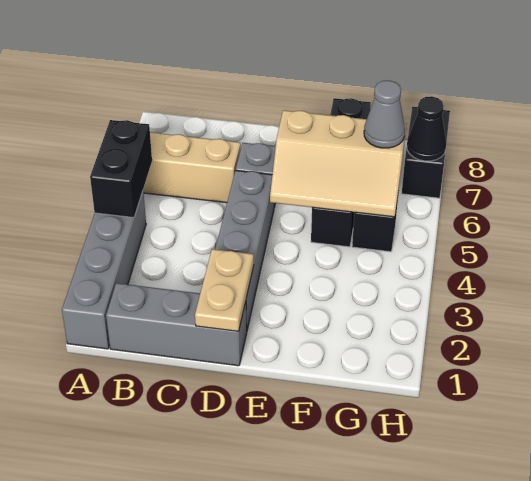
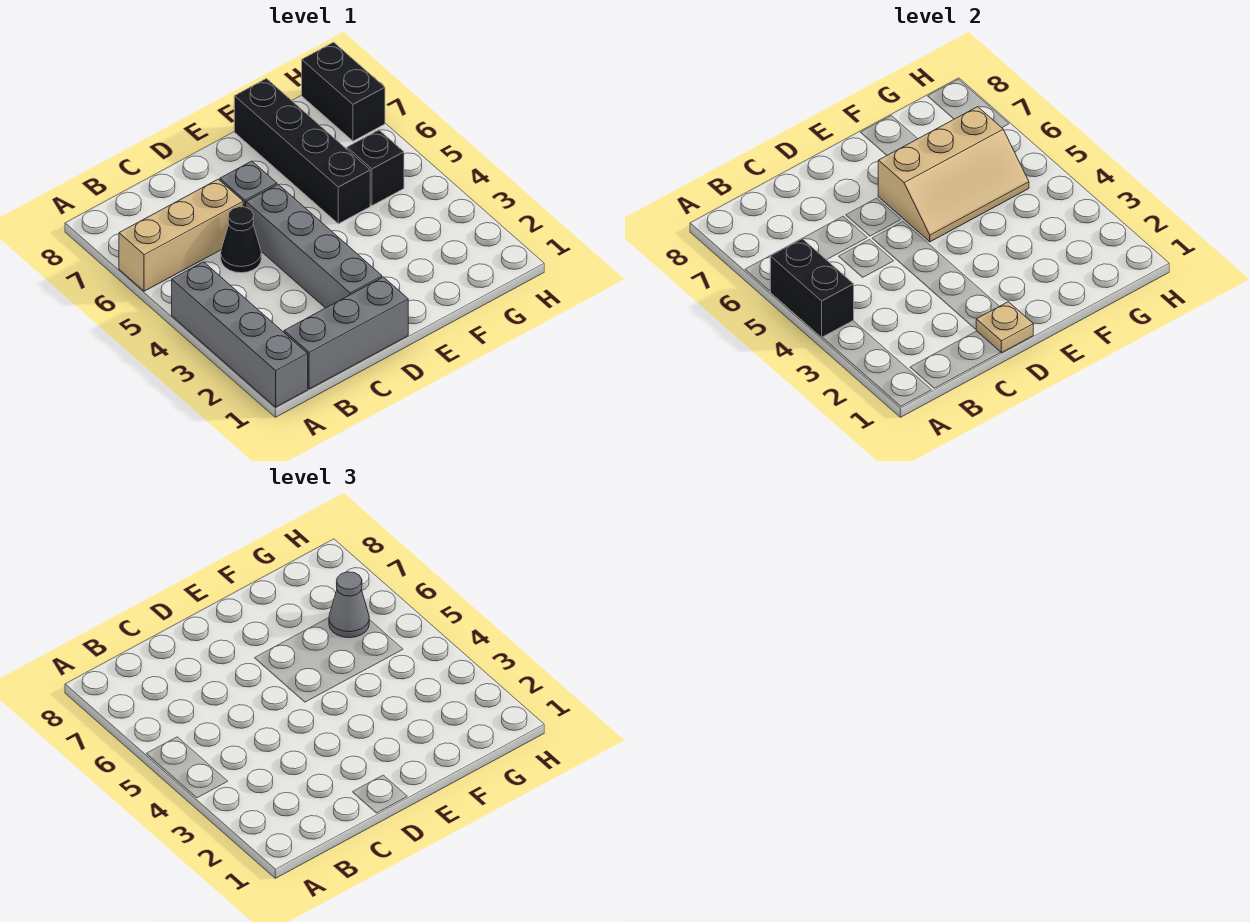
tan 1x2 plate [195,249,254,331] -> tan 1x1 plate [976,302,1033,353]
black 1x1 cone [407,96,446,161] -> black 1x1 cone moved to [221,207,261,273]

